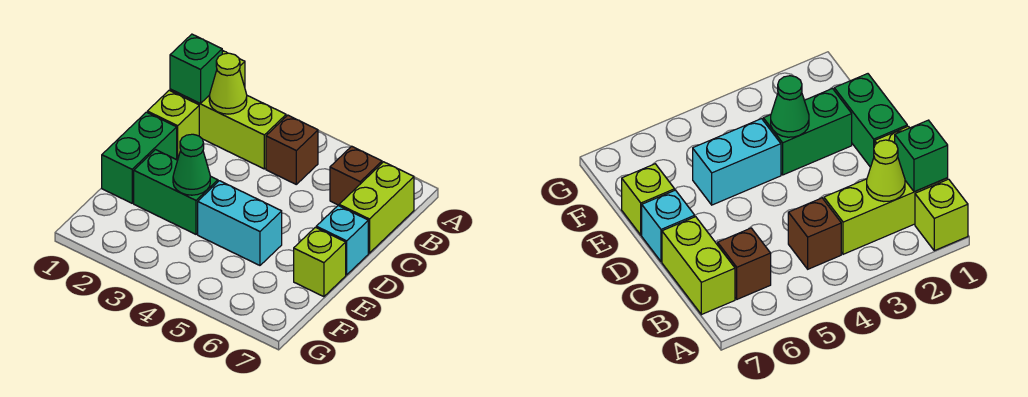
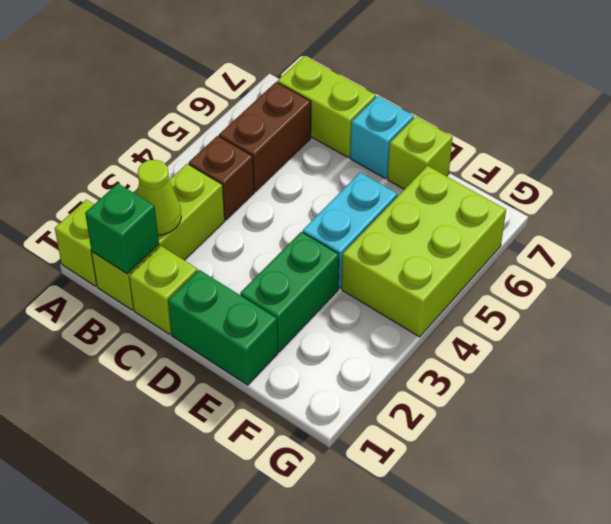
brown 1x1 brick [330,146,382,205] -> brown 1x2 brick [219,82,311,192]
green 1x1 cone [173,134,210,195] -> none
none -> lime 2x3 brick [342,166,506,337]

